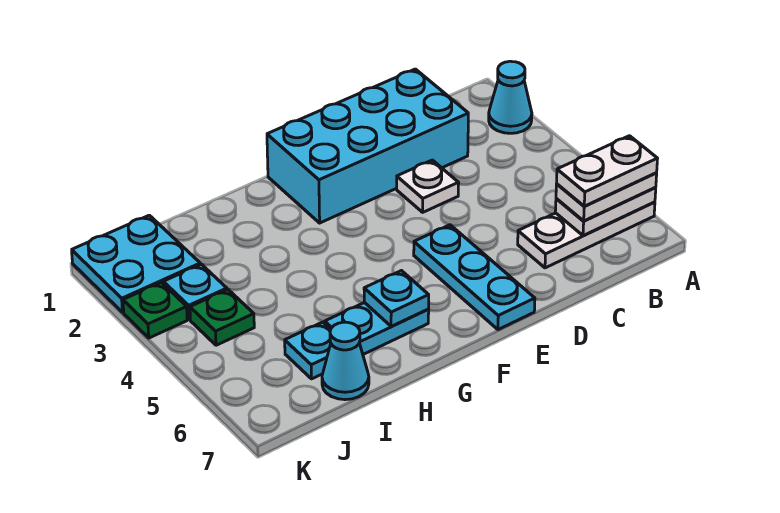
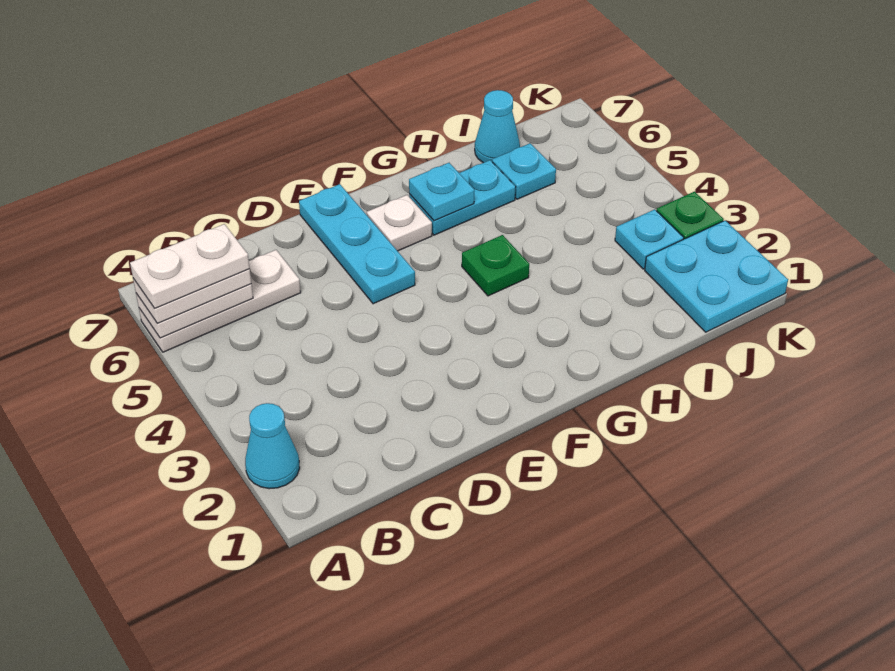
cyan 2x4 brick [267,69,468,223] -> none
white 1x1 plate [397,160,459,212] -> white 1x1 plate moved to [367,195,432,251]
green 1x1 plate [190,290,254,345] -> green 1x1 plate moved to [462,235,529,296]

